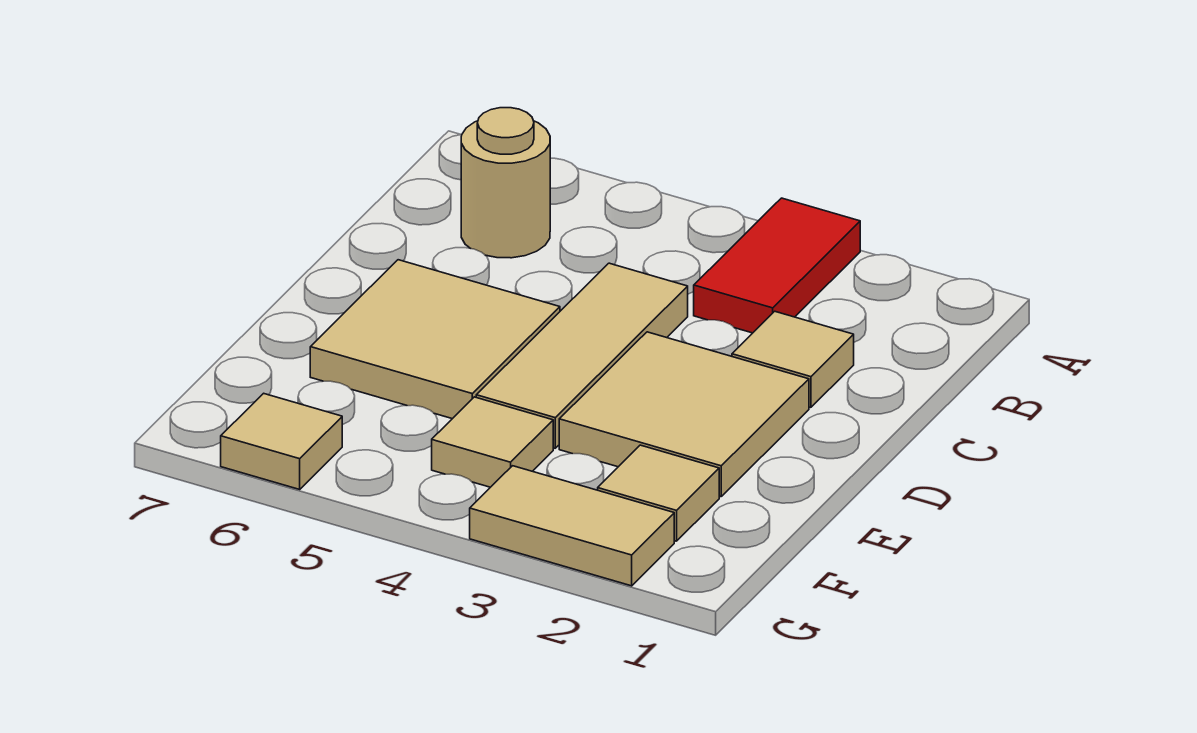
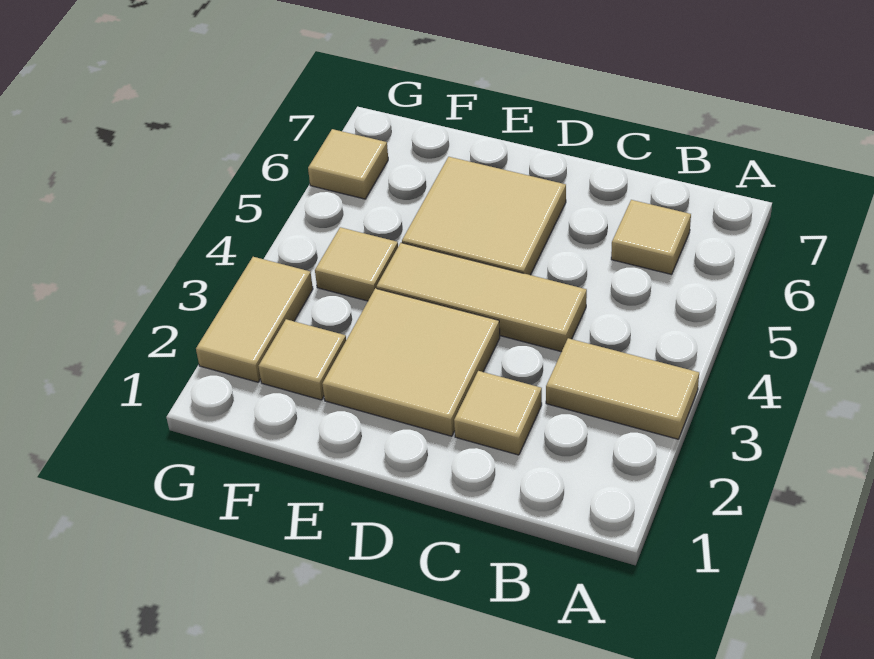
red 1x2 tile [694,198,860,333] -> tan 1x2 tile [546,338,699,439]
tan 1x1 round brick [461,108,550,258] -> tan 1x1 tile [611,200,691,274]

